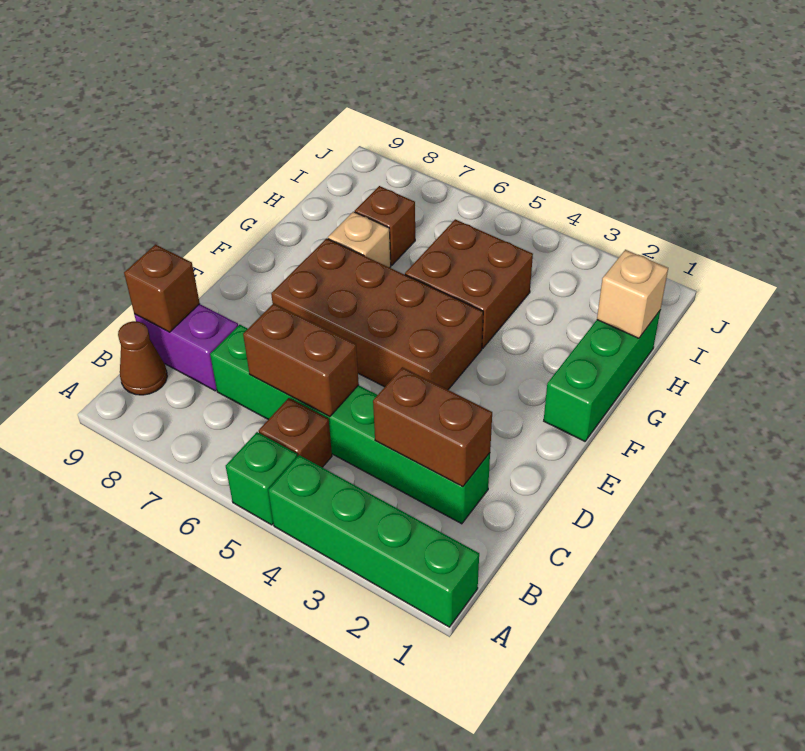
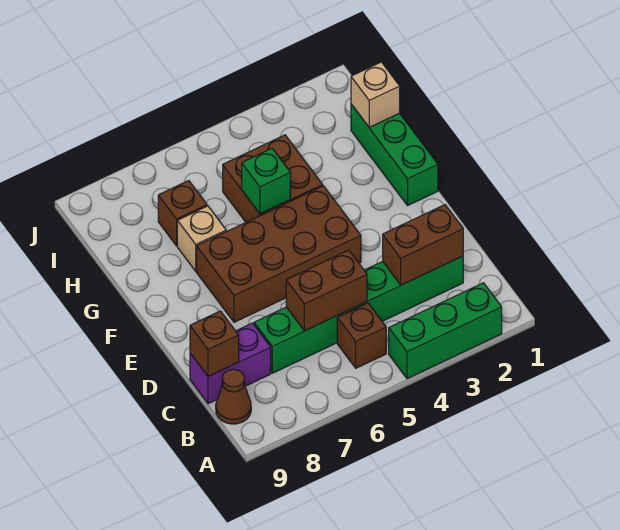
green 1x4 brick [268,455,479,627] -> green 1x3 brick [389,283,502,379]
green 1x1 brick [226,432,298,525] -> green 1x1 brick moved to [242,148,290,214]

